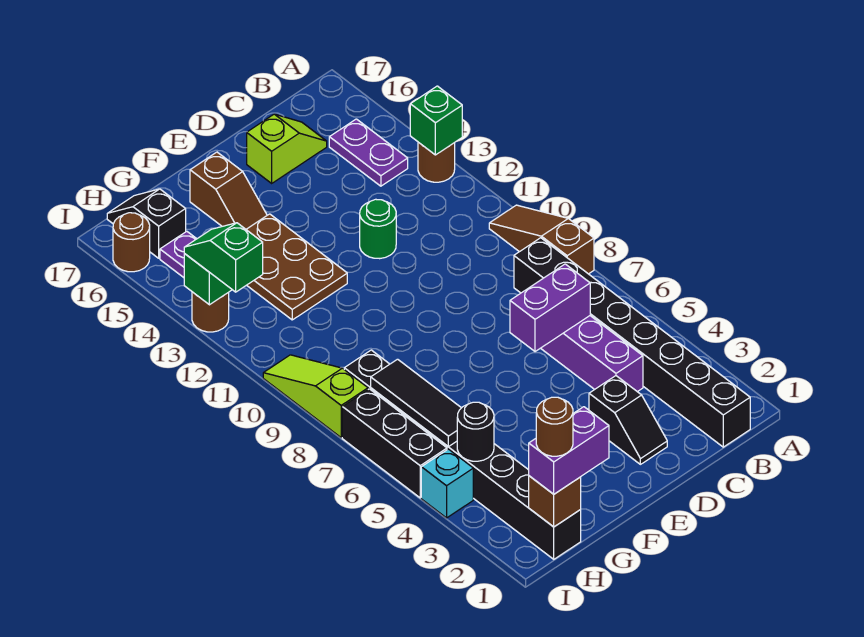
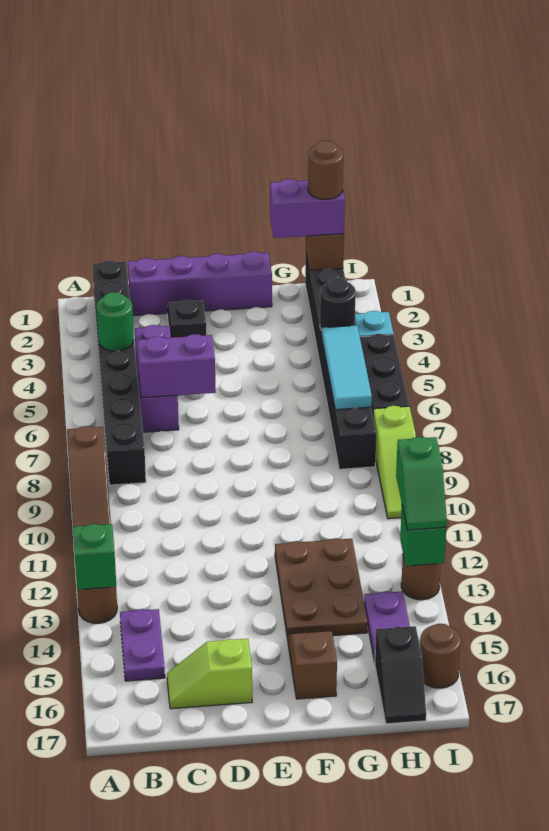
none -> purple 1x4 brick [128,251,272,316]
green 1x1 round brick [360,199,396,259] -> green 1x1 round brick moved to [97,292,134,351]
black 1x3 tile [371,359,461,447] -> cyan 1x3 tile [322,325,372,410]

